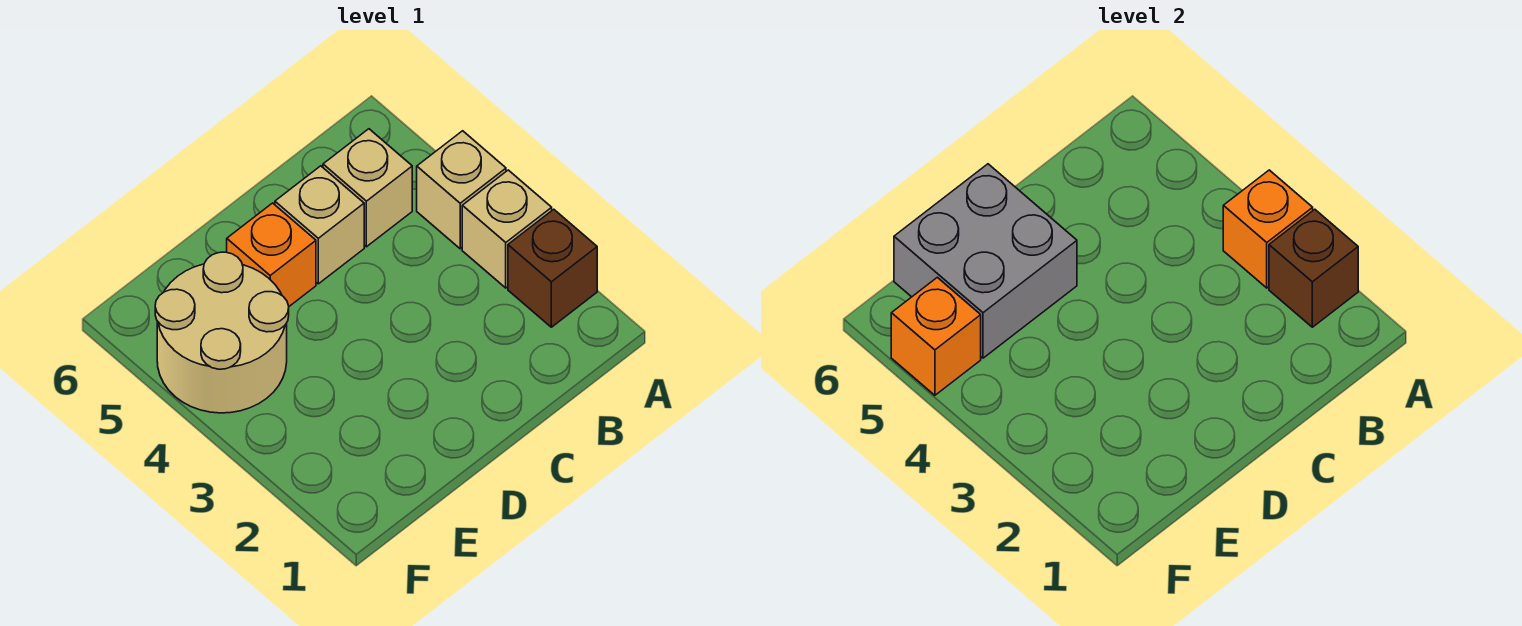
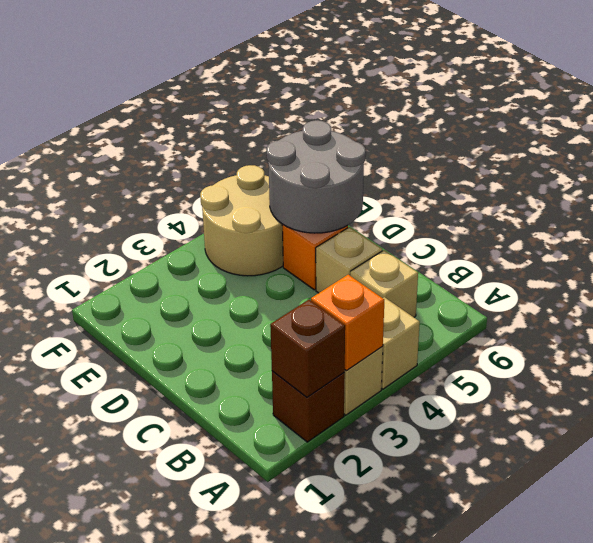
grey 2x2 brick [894,164,1077,358] -> grey 2x2 round brick [267,120,366,233]
orange 1x1 brick [891,277,981,395] -> none

